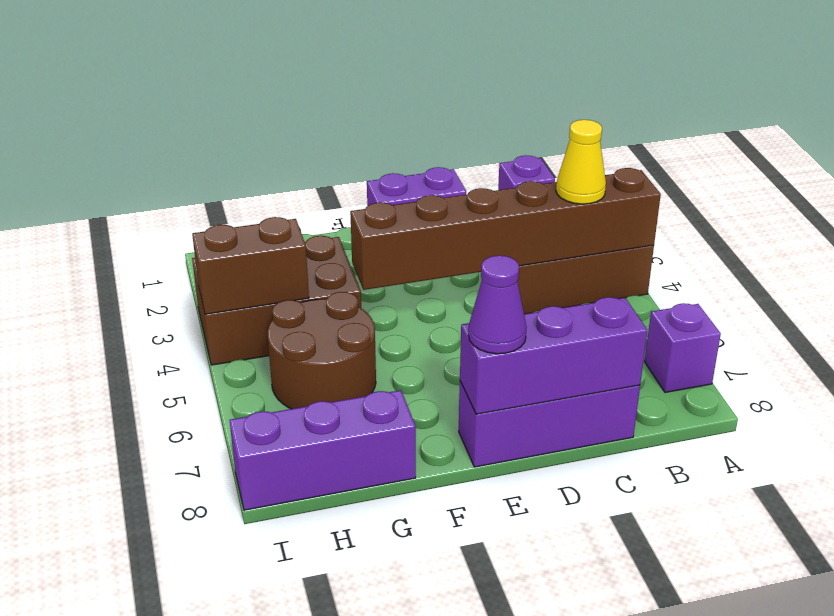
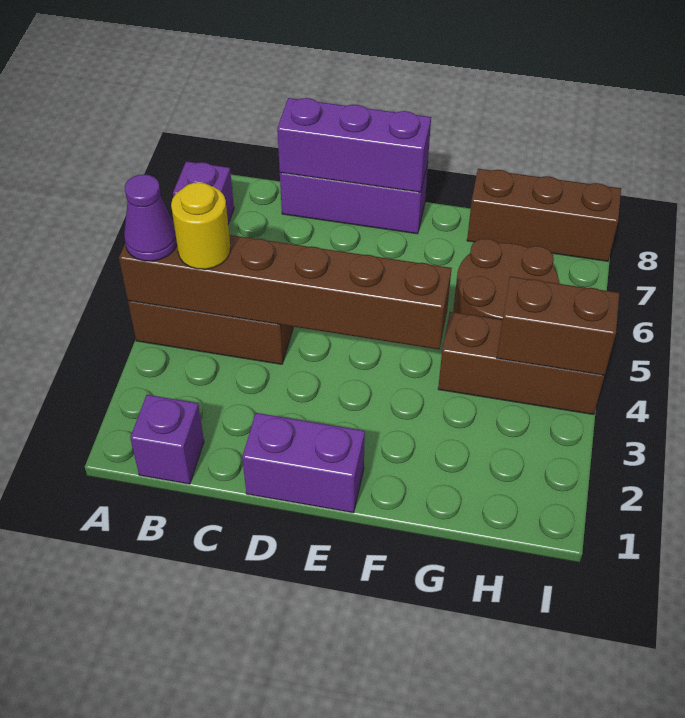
yellow 1x1 cone [556,120,606,204] -> yellow 1x1 round brick [171,182,231,269]
purple 1x1 cone [468,256,527,354] -> purple 1x1 cone moved to [124,174,177,261]
brown 2x3 brick [192,236,361,365] -> brown 1x3 brick [438,312,604,415]
purple 1x3 brick [230,390,416,510] -> brown 1x3 brick [467,169,621,261]

